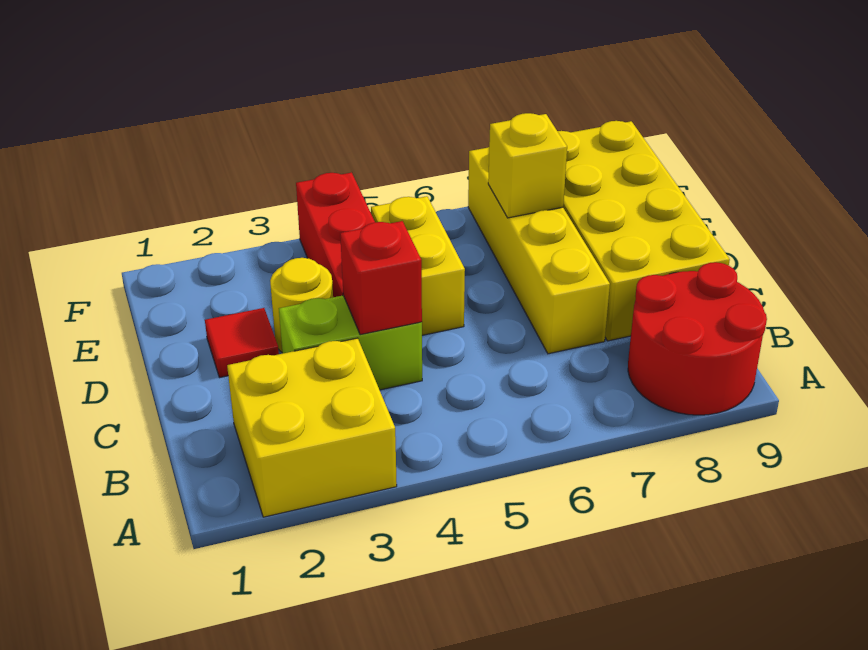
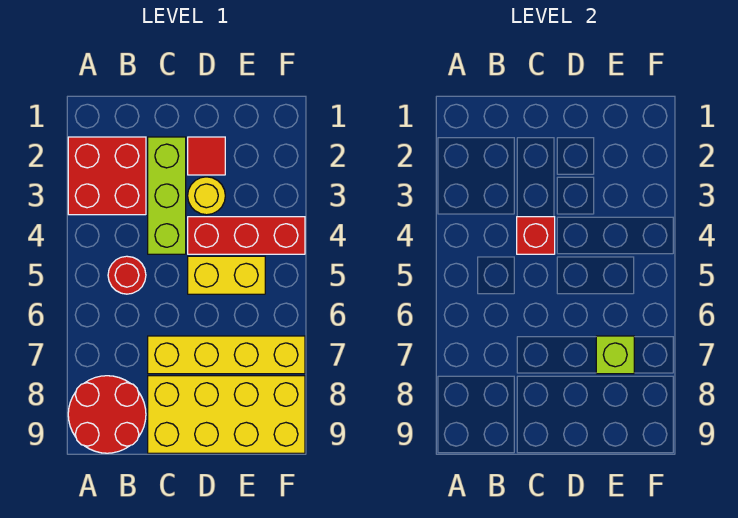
yellow 2x2 brick [227,338,397,517] -> red 2x2 brick [68,137,146,215]
none -> red 1x1 round brick [108,256,146,294]
lime 1x2 brick [279,295,422,390] -> lime 1x3 brick [148,137,186,254]
yellow 1x1 brick [488,113,567,218] -> lime 1x1 brick [596,336,634,374]

